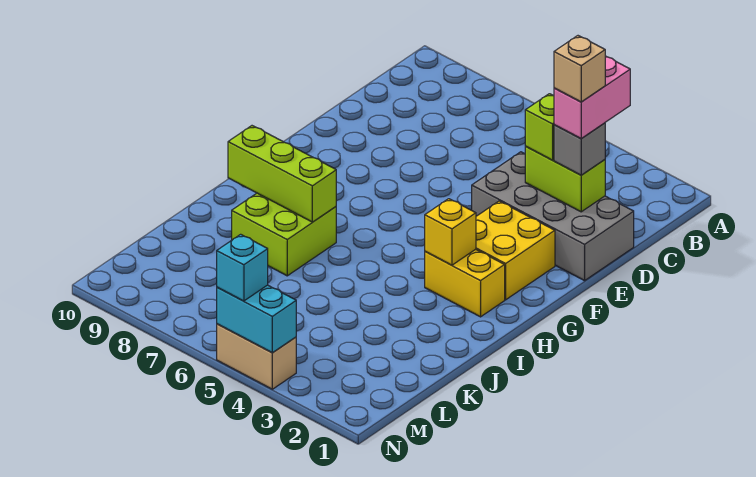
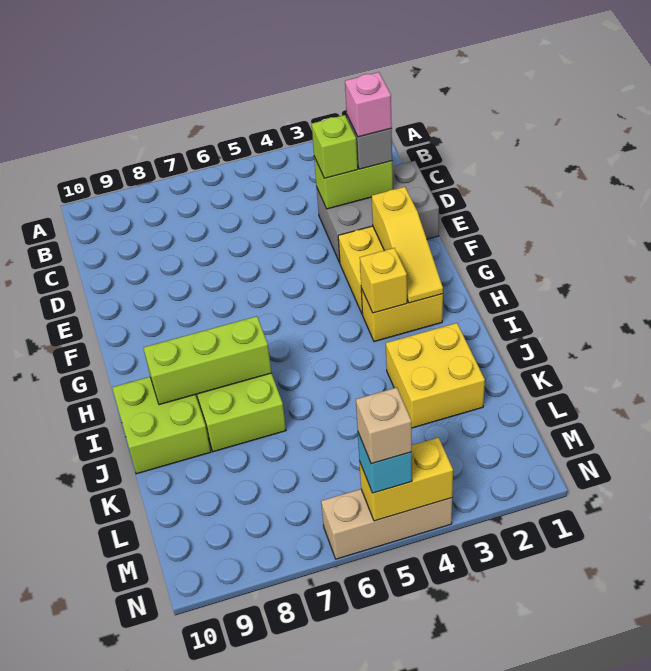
pink 1x2 brick [554,56,630,139] -> pink 1x1 brick [345,72,392,137]
grey 2x4 brick [472,152,634,281] -> grey 2x3 brick [317,161,439,263]
tan 1x1 brick [554,36,605,102] -> tan 1x1 brick moved to [356,387,412,464]
none -> yellow 1x3 slope [372,187,443,303]
none -> lime 2x2 brick [112,377,211,474]
none -> yellow 2x2 brick [386,323,485,428]
tan 1x2 brick [217,324,296,389] -> tan 1x3 brick [321,489,452,559]
cyan 1x2 brick [217,285,296,353] -> yellow 1x2 brick [359,438,453,521]

